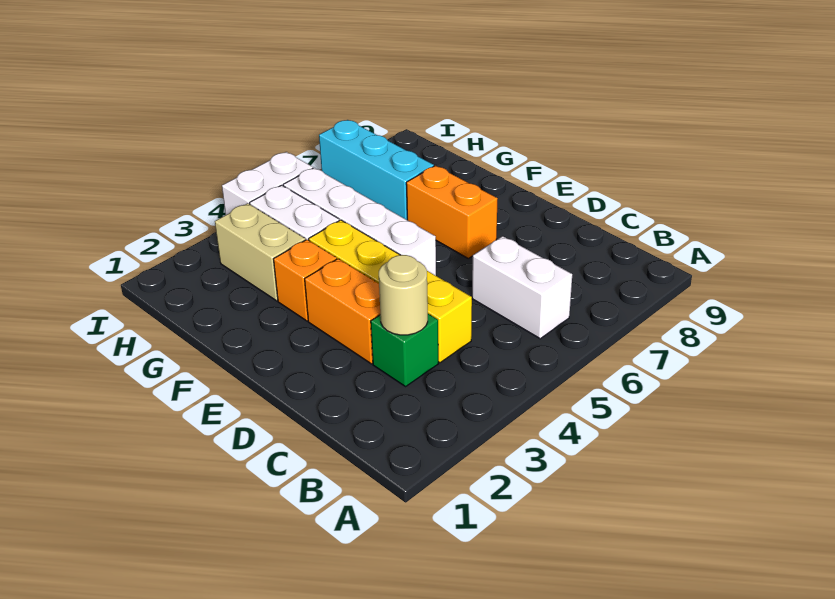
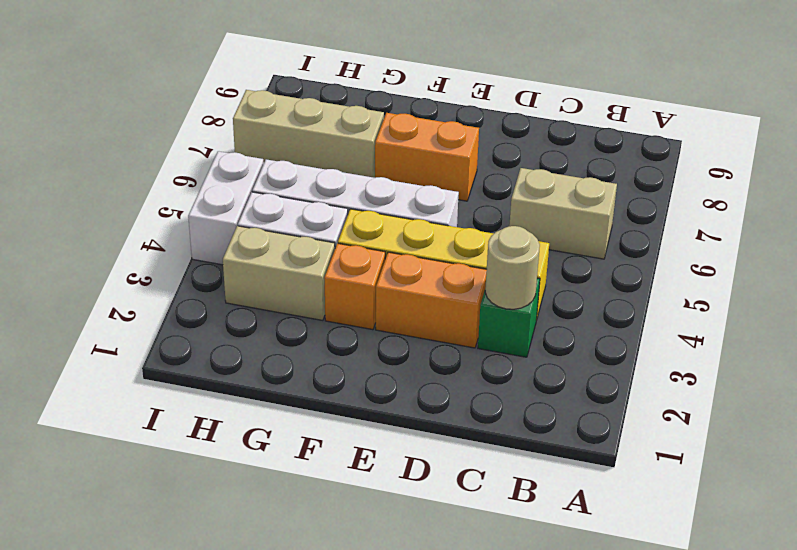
white 1x2 brick [472,236,572,339] -> tan 1x2 brick [509,168,617,259]
cyan 1x3 brick [319,120,434,220] -> tan 1x3 brick [233,90,384,178]

